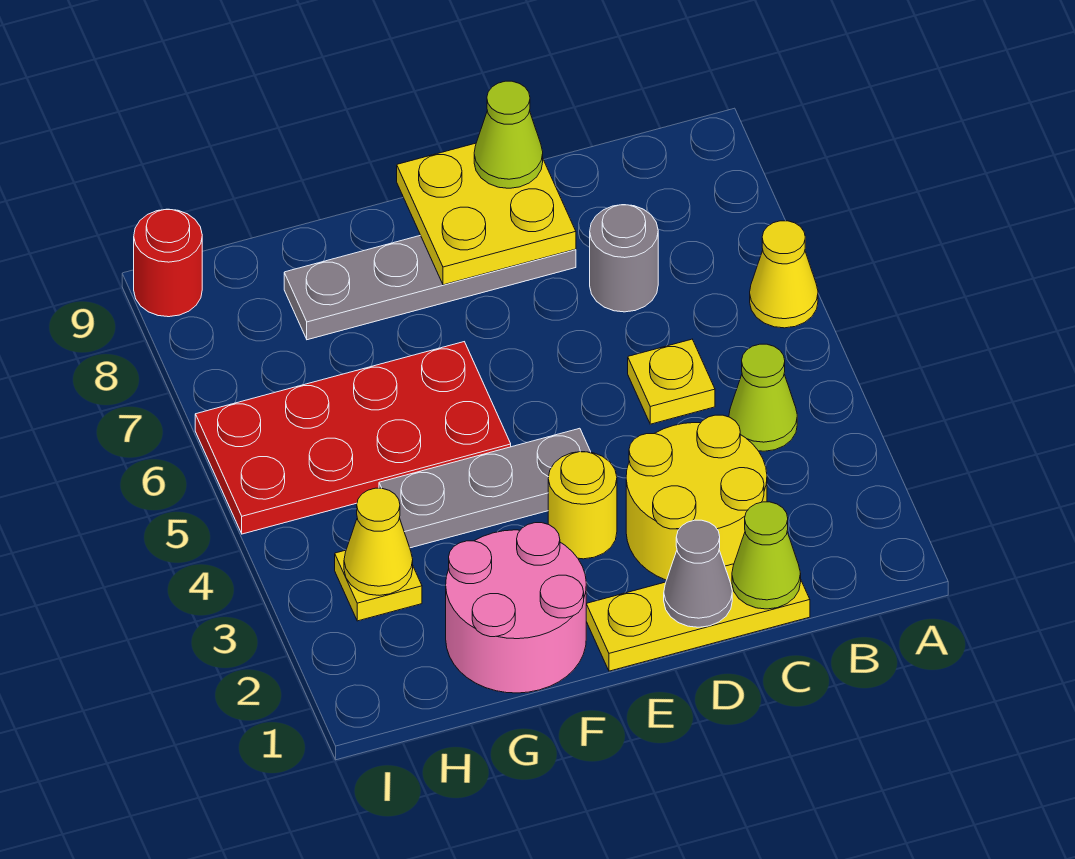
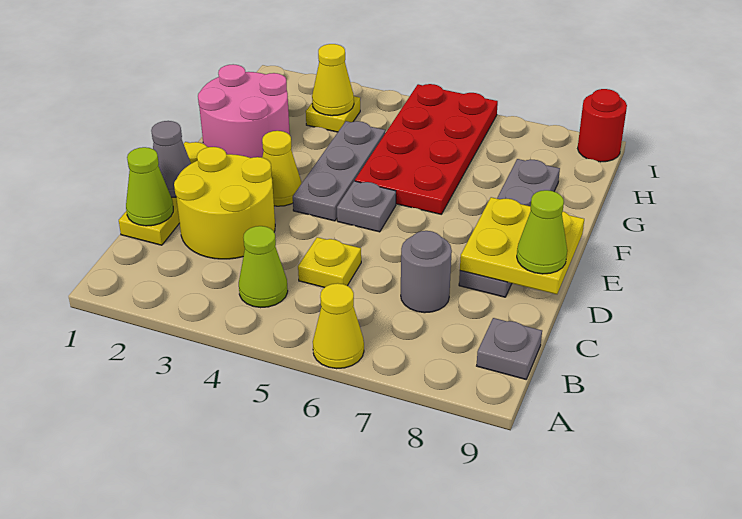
none -> grey 1x1 plate [477,318,542,379]
yellow 1x1 round brick [548,452,617,559] -> yellow 1x1 cone [262,131,301,206]
none -> grey 1x1 plate [337,181,396,232]

